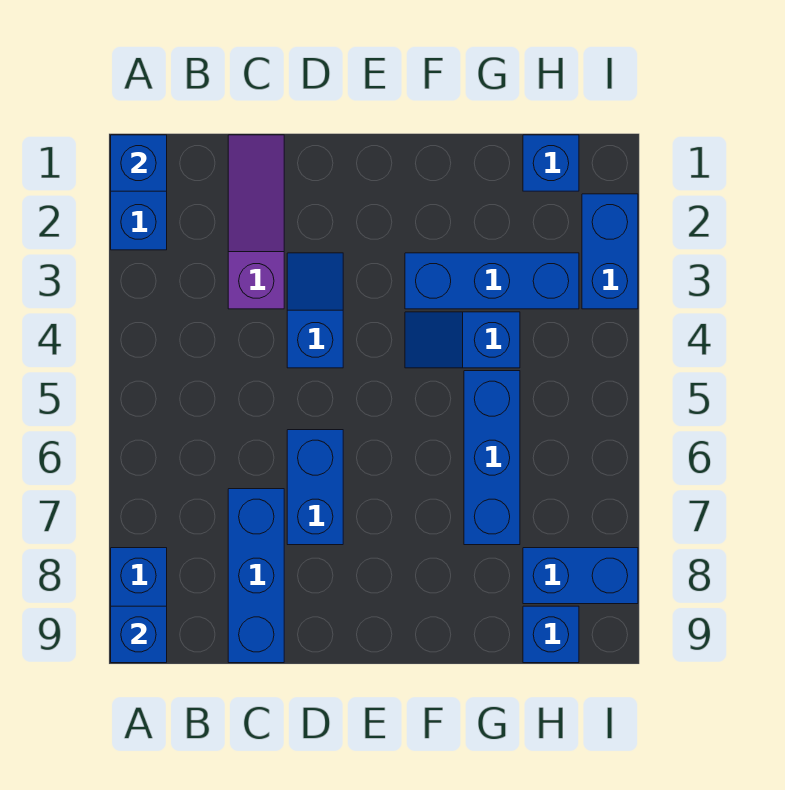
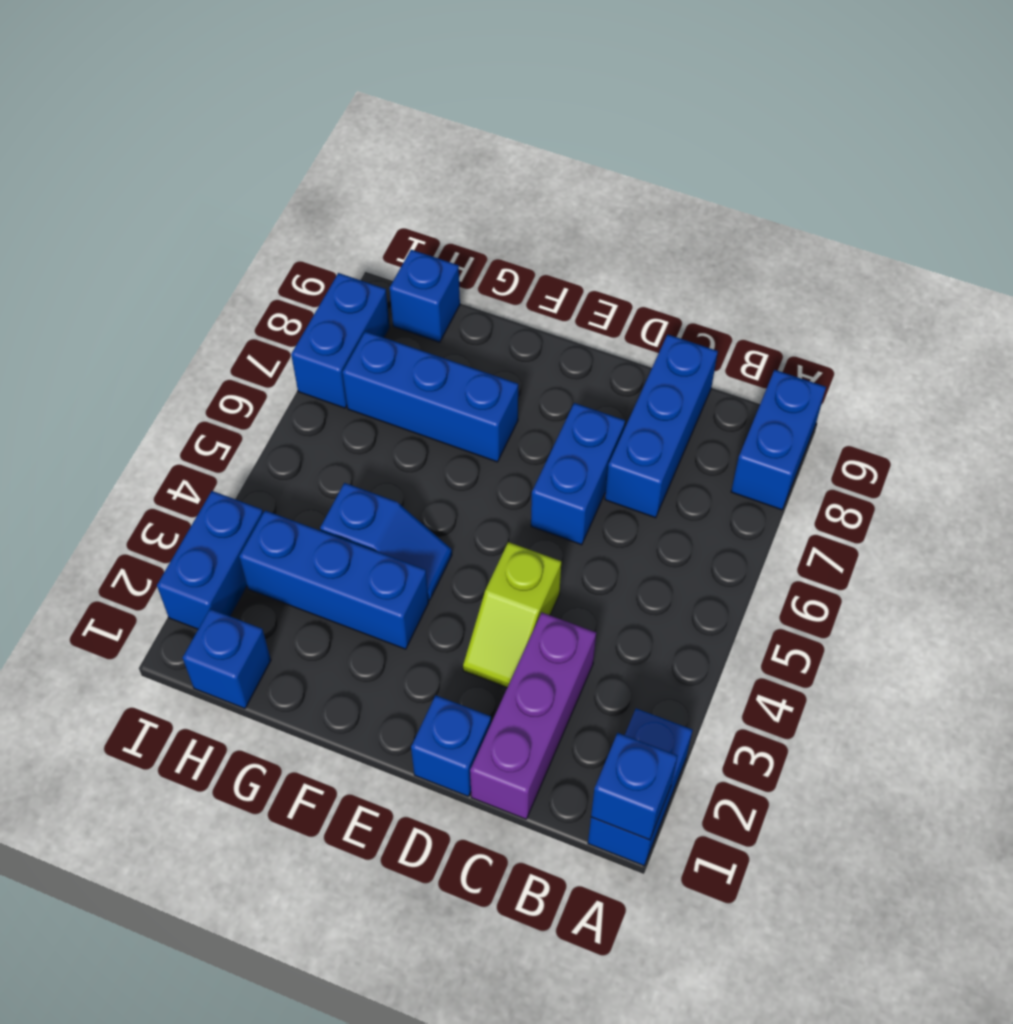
blue 1x1 brick [111,606,167,663] -> blue 1x1 brick moved to [411,695,491,797]
purple 1x3 slope [228,135,284,309] -> purple 1x3 brick [470,613,596,819]
blue 1x2 slope [287,253,343,368] -> lime 1x2 slope [463,542,561,688]
blue 1x3 brick [464,371,520,545] -> blue 1x3 brick turned to [342,331,518,462]
blue 1x2 brick [523,548,638,604] -> blue 1x2 brick turned to [291,273,390,408]

